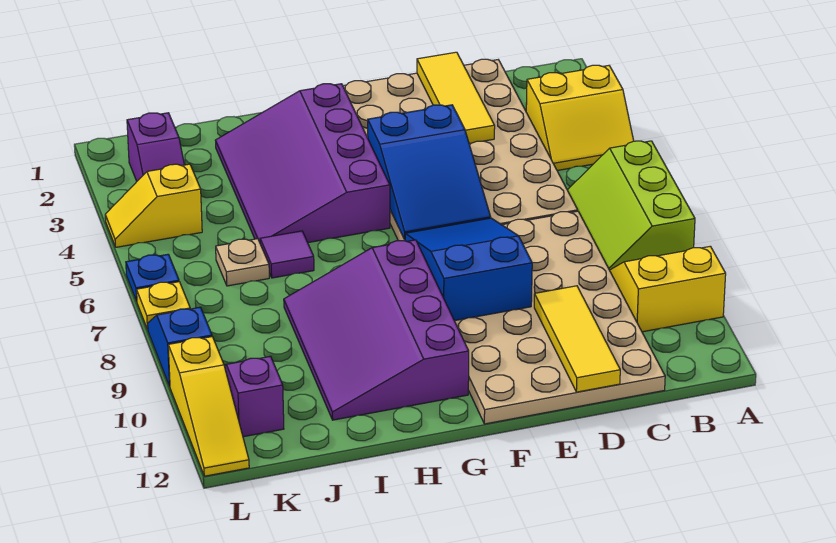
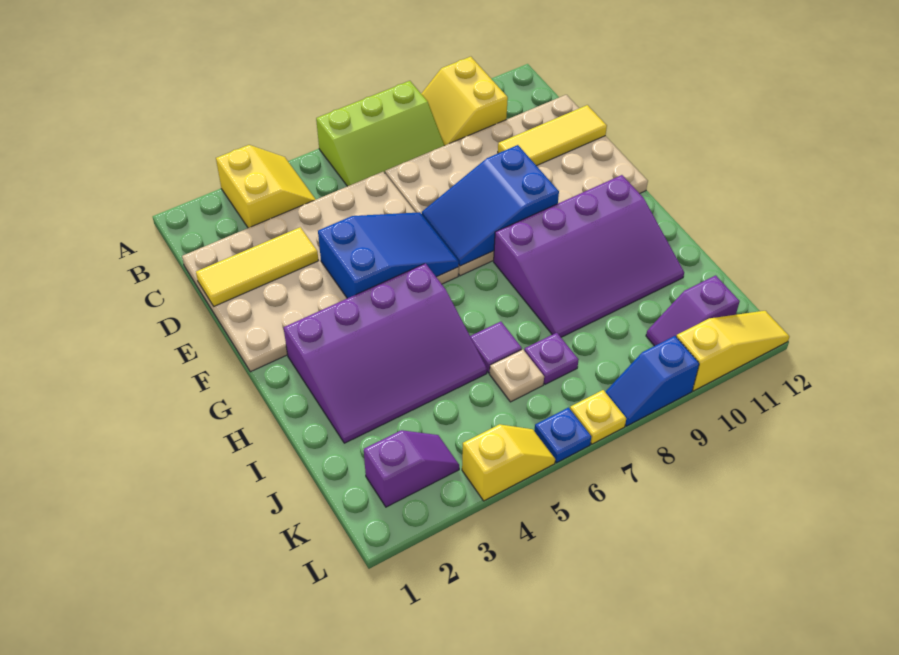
none -> purple 1x1 plate [524,333,579,384]
yellow 1x2 slope [105,164,202,247] -> yellow 1x2 slope turned to [462,424,555,501]

